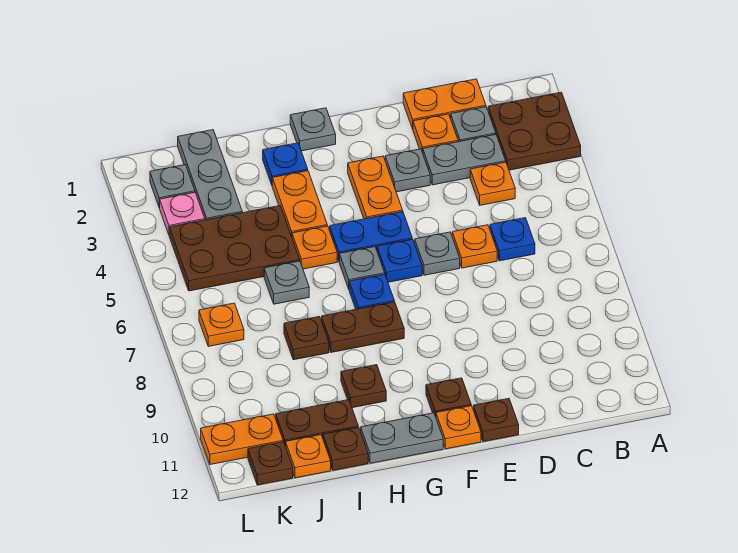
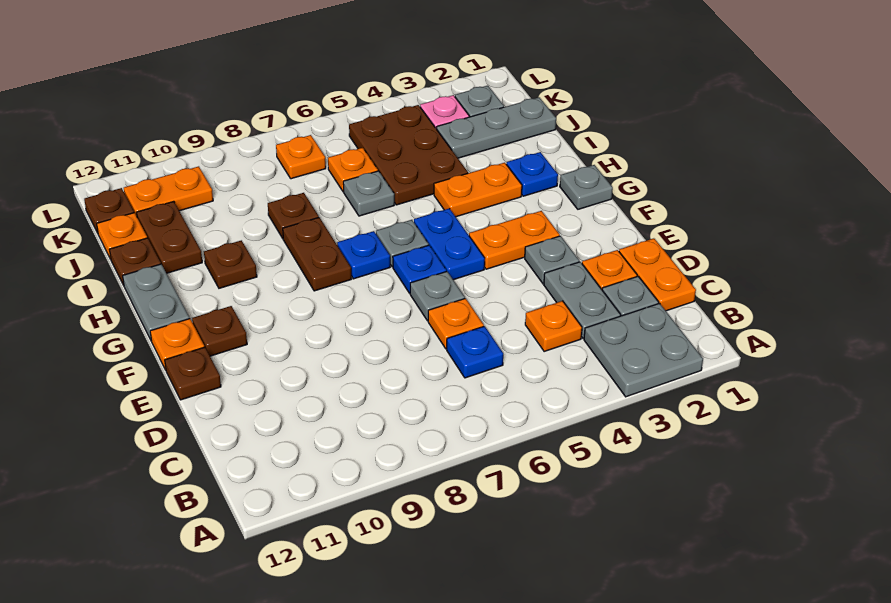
brown 2x2 plate [488,92,581,170] -> grey 2x2 plate [584,303,703,397]
orange 1x1 plate [292,226,337,269] -> orange 1x1 plate moved to [328,148,378,192]
orange 1x2 plate [201,414,283,465] -> orange 1x2 plate turned to [124,166,213,216]

